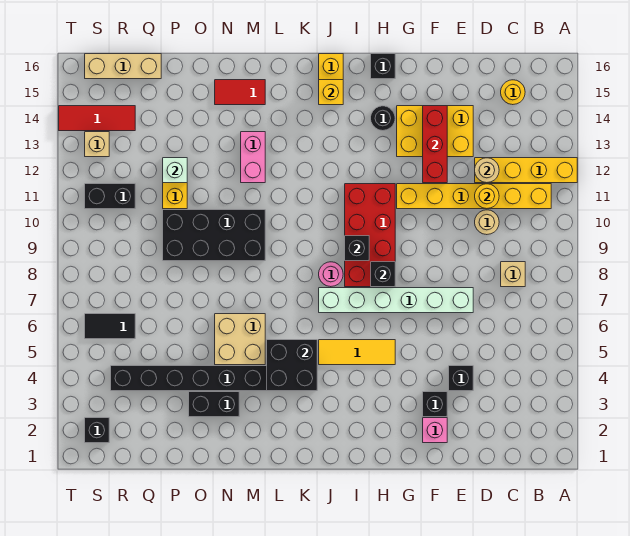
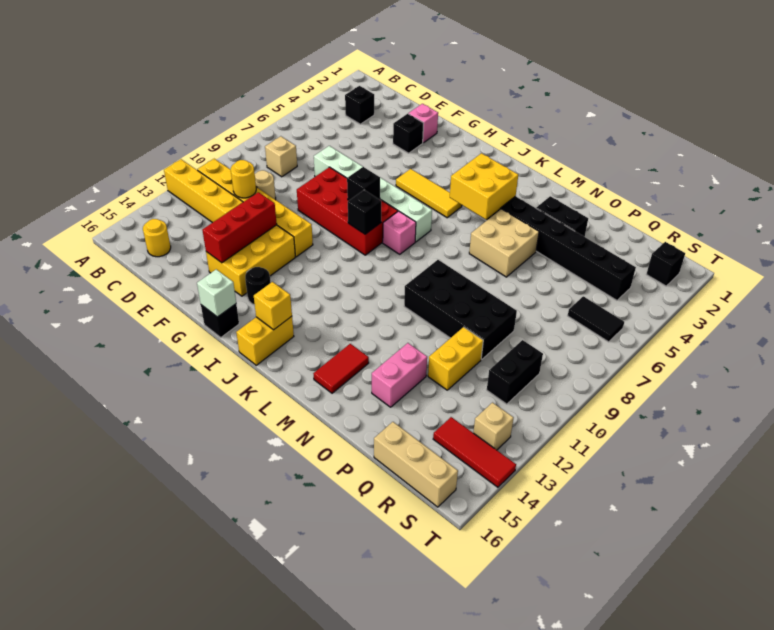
tan 1x1 round brick [475,158,499,183] -> none
black 1x1 brick [449,366,473,391] -> black 1x1 brick moved to [345,86,374,124]
yellow 2x3 brick [397,106,473,157] -> yellow 2x3 brick turned to [206,225,295,296]
red 2x4 brick [345,184,395,287] -> red 2x4 brick turned to [297,167,398,255]
pink 1x1 round brick [319,262,343,287] -> pink 1x1 brick [383,211,416,254]
black 2x2 brick [267,340,317,391] -> yellow 2x2 brick [450,153,518,219]
pink 1x2 brick [241,132,265,183] -> pink 1x2 brick moved to [372,343,427,407]
red 1x2 tile [215,80,265,105] -> red 1x2 tile turned to [313,344,369,393]
white 1x1 brick [163,158,187,183] -> white 1x1 brick moved to [197,269,236,317]
black 1x2 brick [85,184,135,209] -> black 1x2 brick turned to [487,340,543,404]

